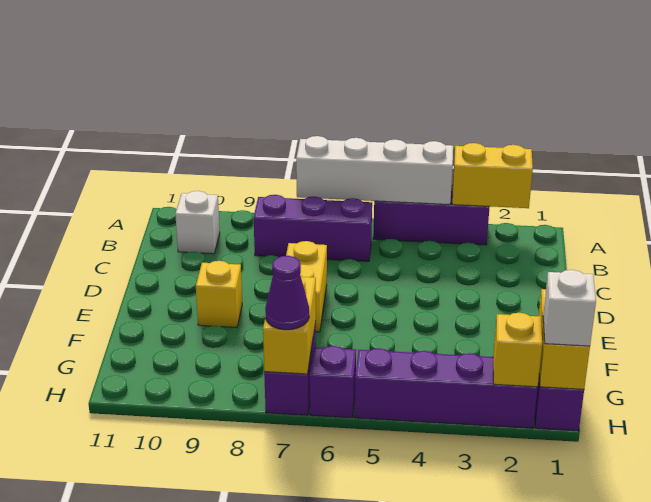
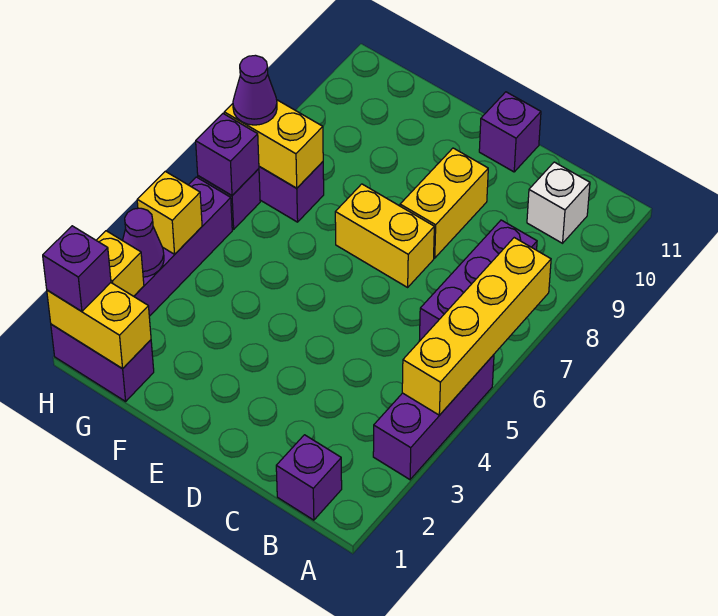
yellow 1x2 brick [452,143,533,208] -> yellow 1x2 brick moved to [400,148,488,258]
white 1x4 brick [296,136,453,205] -> yellow 1x4 brick [402,238,551,415]
none -> purple 1x1 brick [276,435,342,520]
none -> purple 1x1 brick [479,92,541,172]
yellow 1x1 brick [196,261,242,327] -> yellow 1x1 brick moved to [137,171,202,254]
white 1x1 brick [543,270,596,346] -> purple 1x1 brick [43,226,111,311]
none -> purple 1x1 cone [123,208,164,277]
none -> purple 1x1 brick [196,114,259,196]

